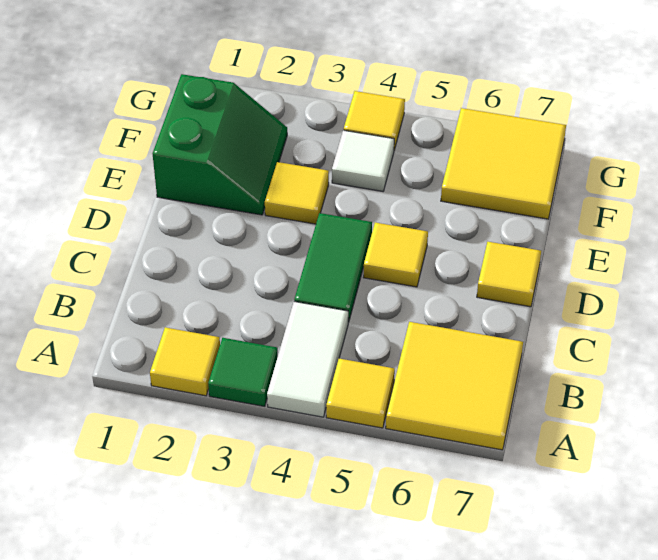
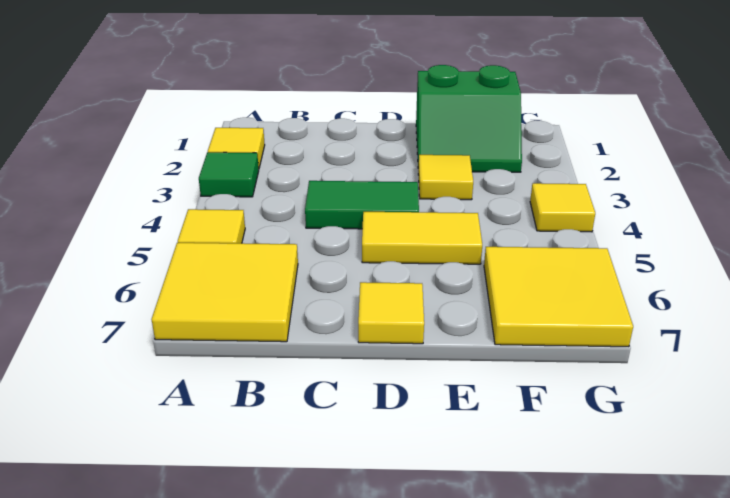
white 1x2 tile [267,302,348,417] -> none
yellow 1x1 tile [363,222,428,287] -> yellow 1x2 tile [362,212,482,264]
white 1x1 tile [332,130,394,191] -> none

